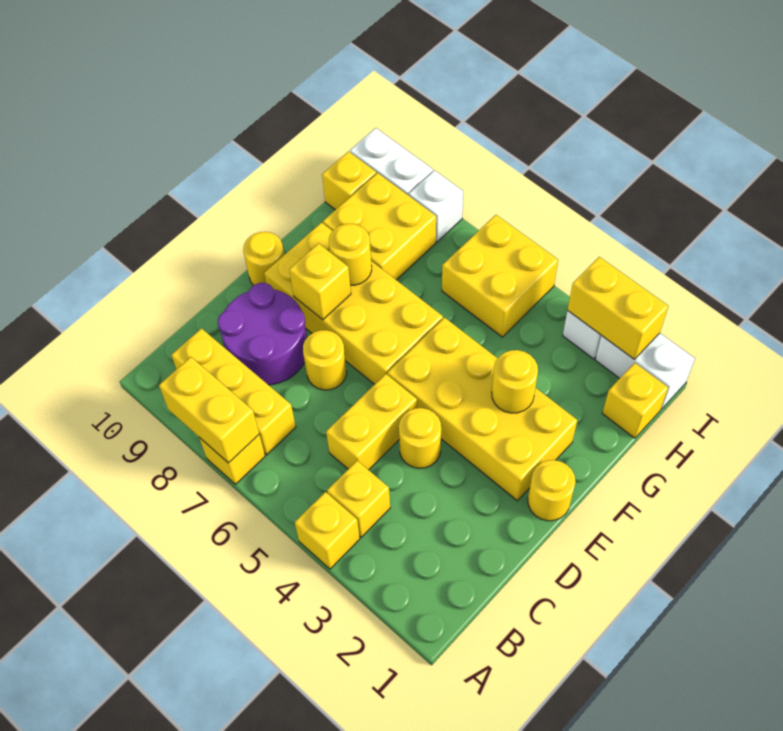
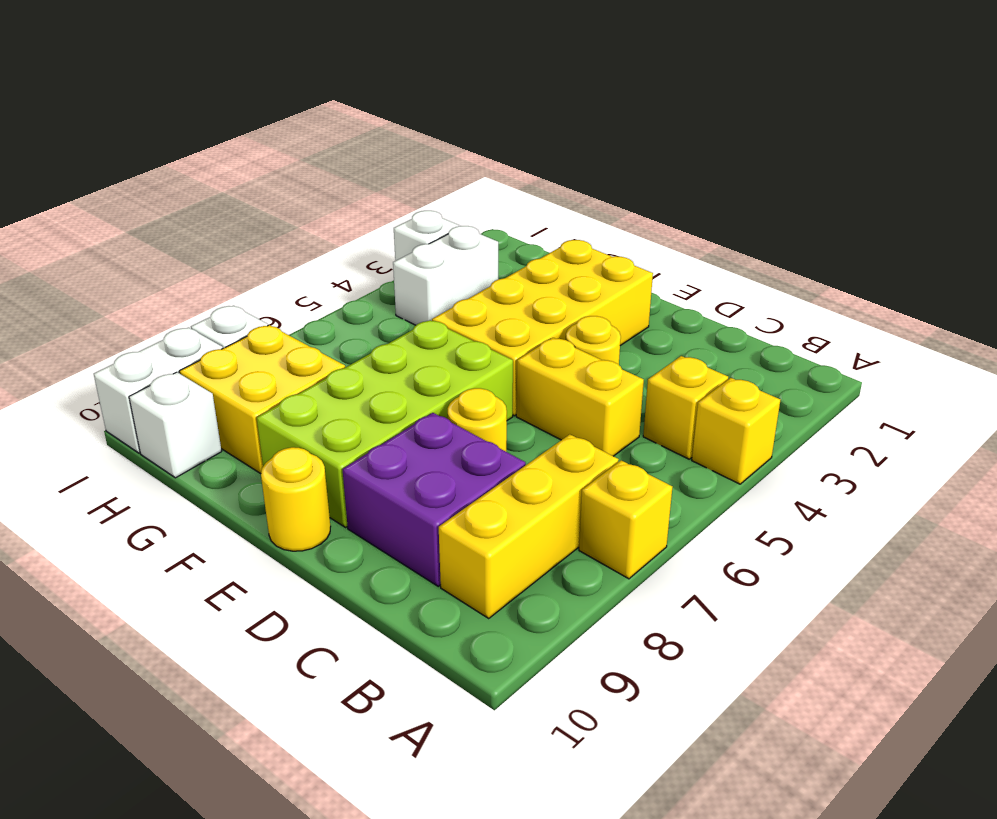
yellow 1x2 brick [159,357,259,463] -> none
purple 2x2 round brick [218,283,307,385] -> purple 2x2 brick [343,413,526,586]
yellow 1x1 round brick [528,460,576,521] -> none
yellow 2x4 brick [264,223,443,384] -> lime 2x4 brick [257,320,513,527]
yellow 1x1 brick [289,243,351,320] -> none
yellow 1x1 round brick [492,350,538,413] -> none
yellow 1x1 round brick [329,224,372,285] -> none
yellow 1x1 brick [602,363,668,438] -> none
yellow 2x2 brick [442,215,558,337] -> none
yellow 1x1 brick [322,151,376,210] -> white 1x1 brick [129,372,222,478]
white 1x2 brick [596,333,695,409] -> white 1x2 brick moved to [393,226,498,325]
yellow 1x2 brick [567,257,668,359] -> none

